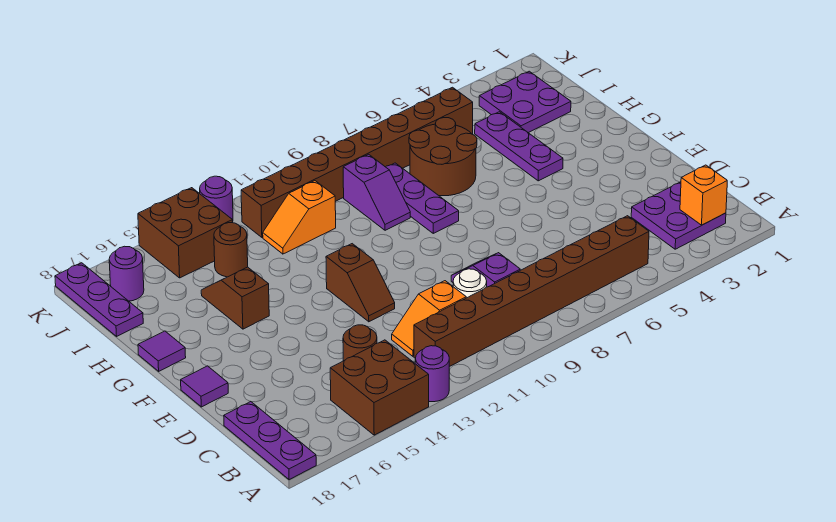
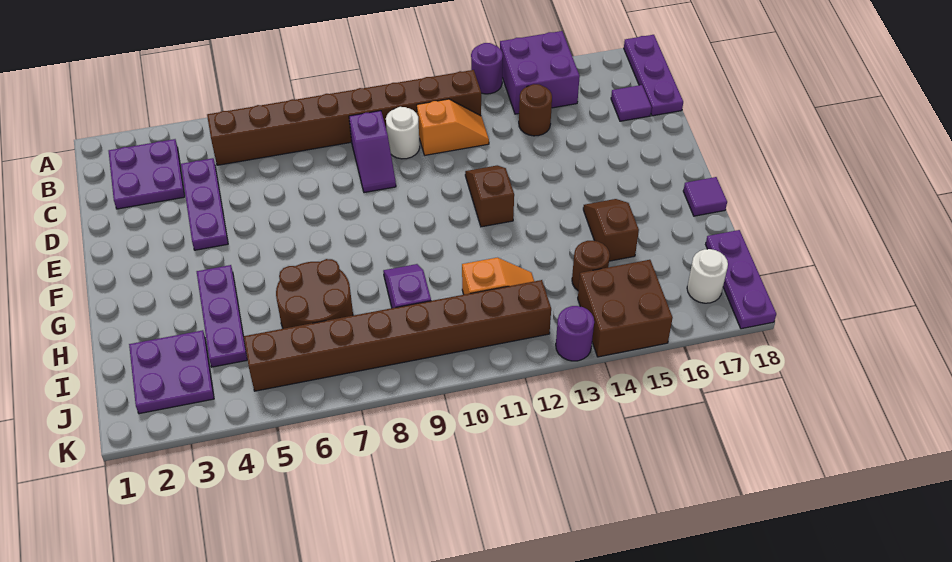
brown 2x2 brick [330,340,429,435] -> purple 2x2 brick [500,31,580,114]
orange 1x1 brick [680,165,727,225] -> none
purple 1x1 tile [181,366,228,407] -> purple 1x1 tile moved to [611,85,651,121]
purple 1x3 plate [386,163,459,233] -> purple 1x3 plate moved to [181,158,228,250]
brown 1x2 slope [201,267,269,329] -> brown 1x2 slope turned to [583,199,639,261]
purple 1x1 round brick [109,246,144,301] -> white 1x1 round brick [687,249,728,303]

